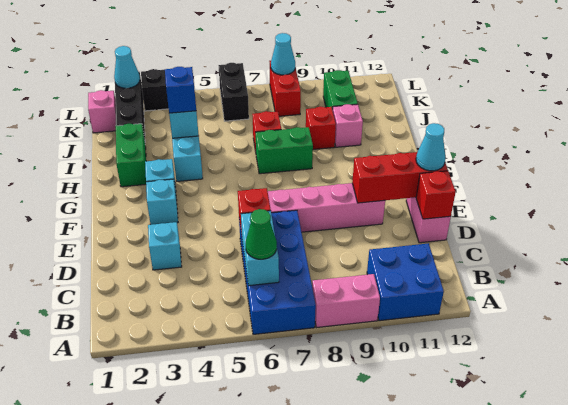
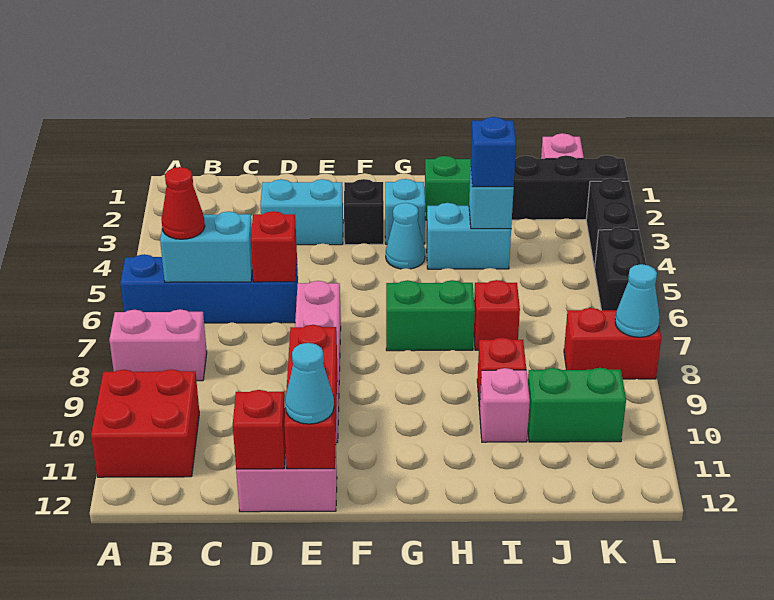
blue 2x4 brick [239,210,316,334] -> blue 1x4 brick [120,254,298,323]
pink 1x2 brick [312,274,380,327] -> pink 1x2 brick turned to [109,309,207,381]
blue 2x2 brick [367,243,444,321] -> red 2x2 brick [91,369,199,477]
green 1x1 cone [246,209,277,259] -> red 1x1 cone [161,167,205,239]
cyan 1x1 brick [148,222,182,270] -> cyan 1x2 brick [260,179,343,245]
cyan 1x1 brick [146,179,178,225] -> black 1x1 brick [344,179,384,245]
green 1x2 brick [255,127,313,174] -> green 1x2 brick turned to [386,280,475,351]
black 1x2 brick [218,63,249,121] -> black 1x2 brick turned to [595,227,646,310]
cyan 1x1 cone [114,46,140,88] -> cyan 1x1 cone moved to [386,203,425,269]

